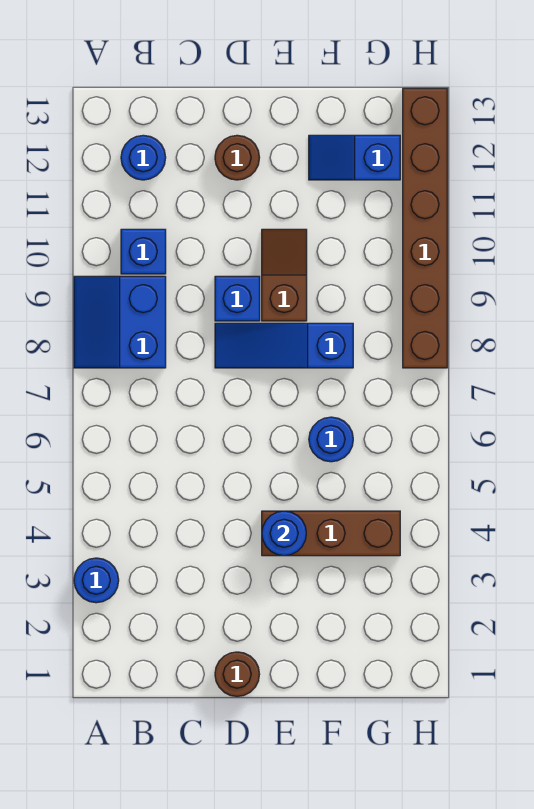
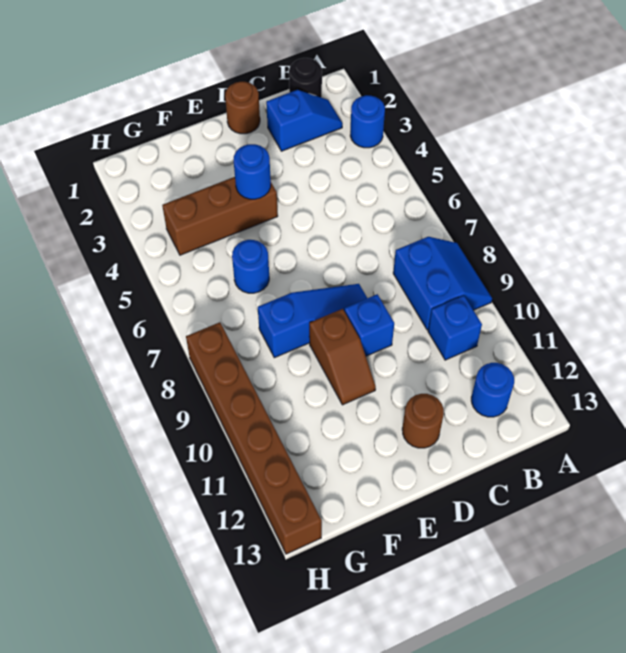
none -> black 1x1 round brick [289,58,322,98]
blue 1x2 slope [309,135,400,180] -> blue 1x2 slope moved to [266,90,343,151]

